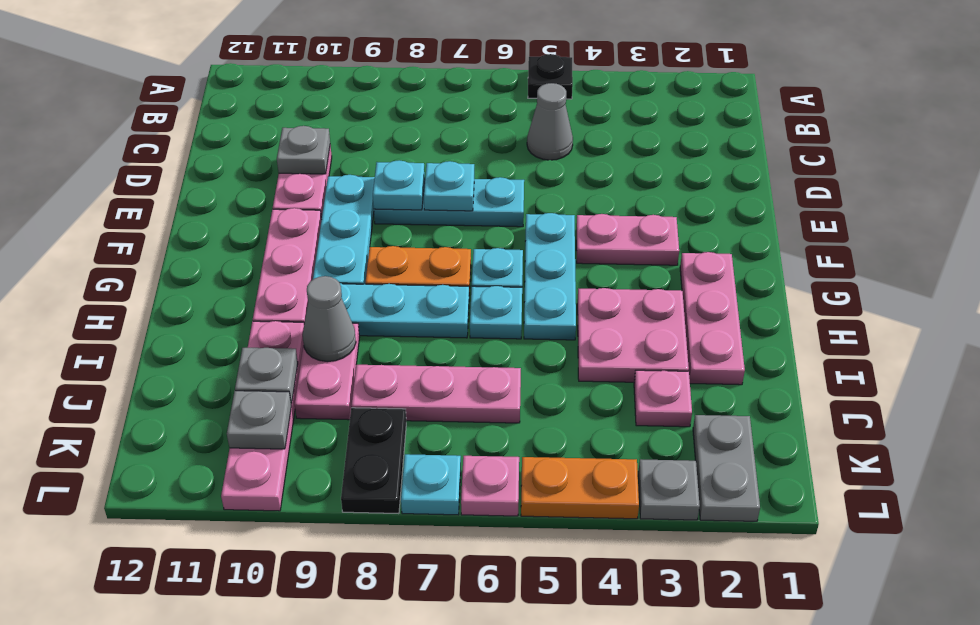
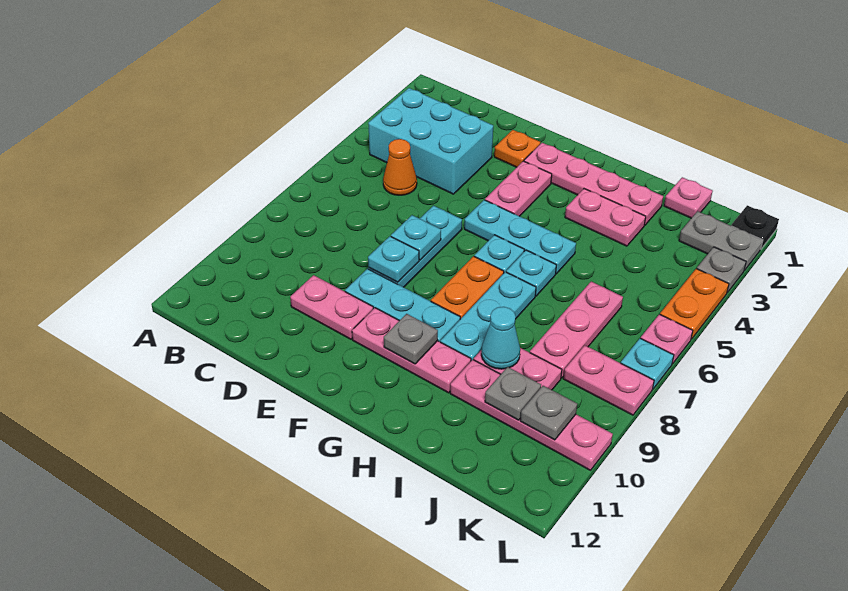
black 1x1 plate [528,54,573,99] -> black 1x1 plate moved to [731,205,779,249]
none -> cyan 2x3 brick [368,88,493,194]
grey 1x1 cone [527,83,573,160] -> orange 1x1 cone [383,139,417,195]
grey 1x1 plate [277,126,330,174] -> grey 1x1 plate moved to [384,314,438,364]
none -> orange 1x1 plate [494,130,540,167]
pink 1x3 plate [680,252,745,385] -> pink 1x4 plate [524,143,663,225]
pink 2x2 plate [577,288,689,382] -> pink 1x2 plate [565,189,646,246]
grey 1x1 cone [303,276,356,362] -> cyan 1x1 cone [481,307,520,369]
pink 1x1 plate [634,370,692,427] -> pink 1x1 plate moved to [664,177,713,218]
black 1x2 plate [341,408,406,514] -> pink 1x2 plate [564,345,654,415]

